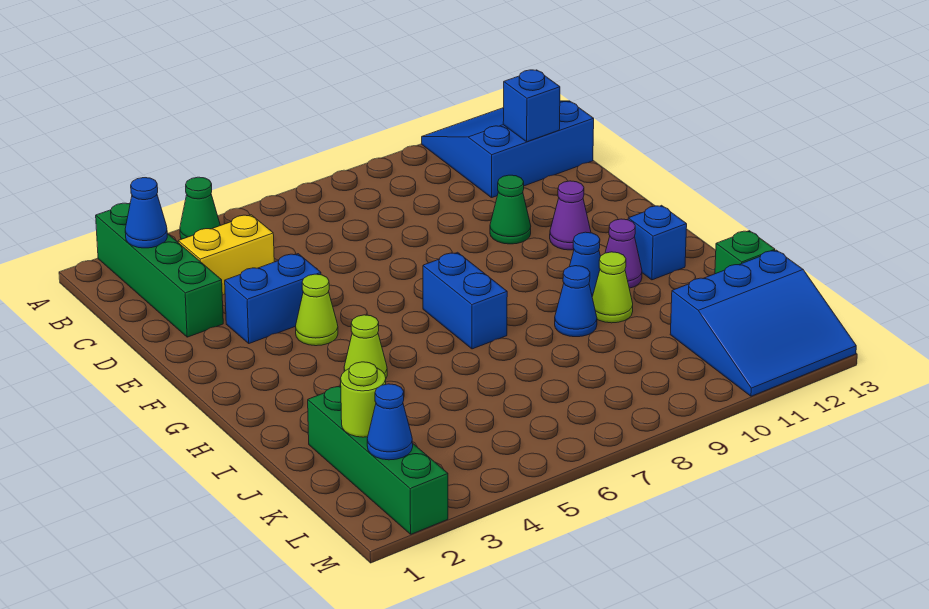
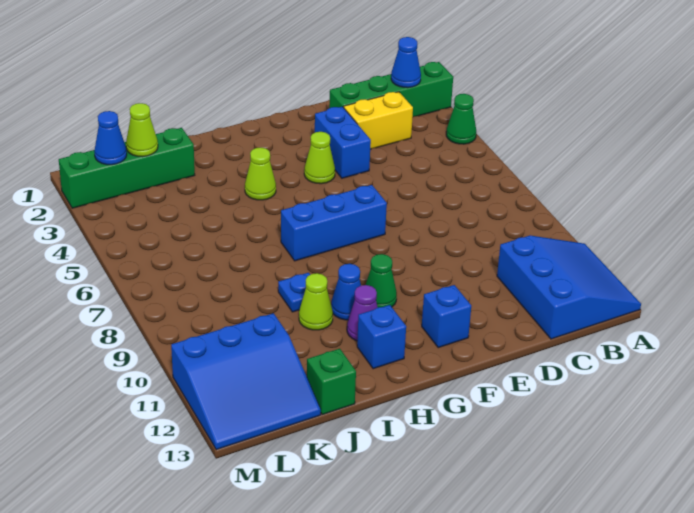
yellow 1x2 brick [178,215,274,295] -> yellow 1x2 brick turned to [344,92,413,149]
blue 1x1 brick [503,70,560,142] -> blue 1x1 brick moved to [422,285,471,348]
green 1x1 cone [490,175,531,244] -> green 1x1 cone moved to [366,254,397,308]
purple 1x1 cone [550,181,591,250] -> none
blue 1x2 brick [423,252,507,349] -> blue 1x3 brick [281,185,387,261]
blue 1x1 cone [555,266,597,337] -> blue 1x1 plate [278,273,310,312]
lime 1x1 round brick [341,362,386,437] -> lime 1x1 cone [126,103,158,157]
blue 3x3 slope [670,250,856,396] -> blue 3x3 slope turned to [171,313,321,450]

